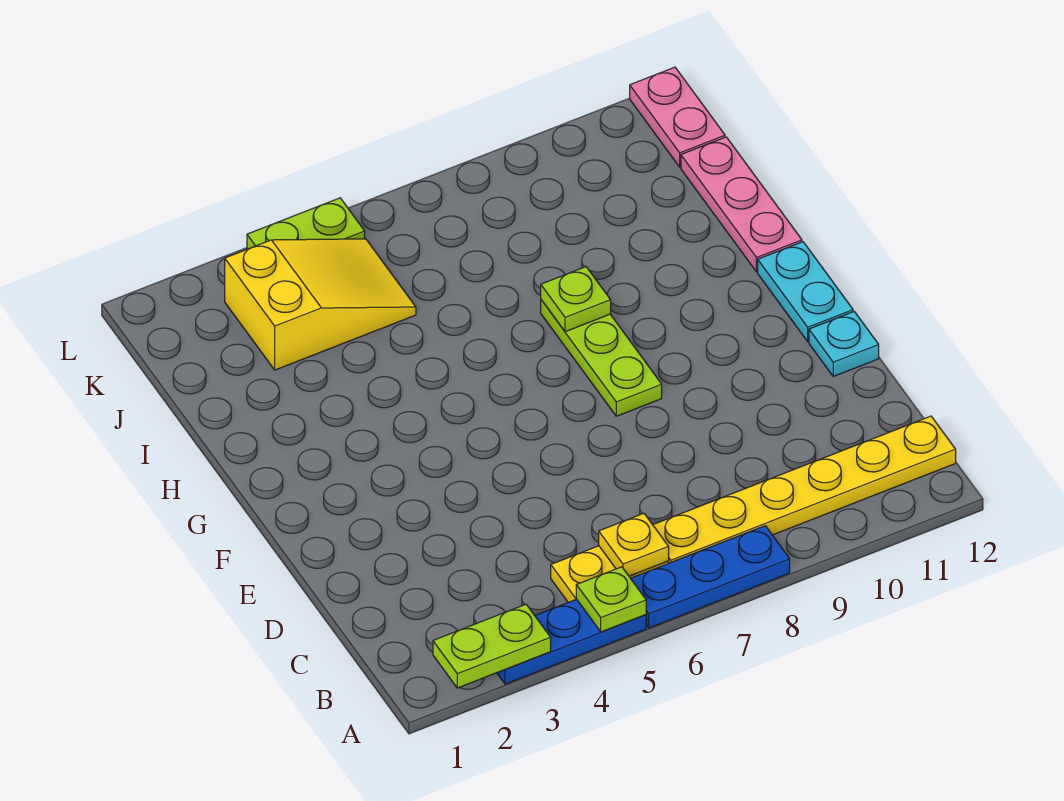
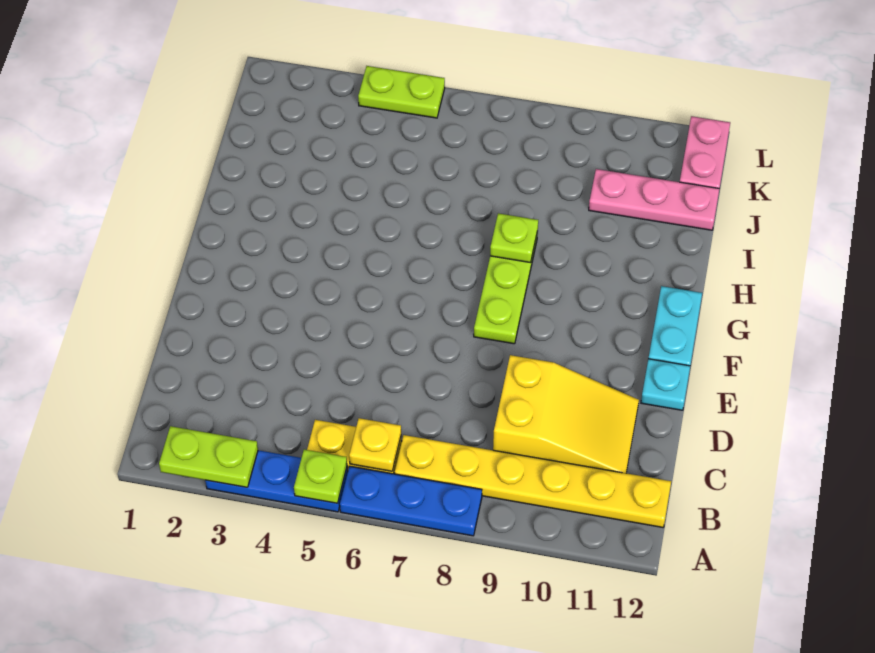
pink 1x3 plate [681,137,802,272] -> pink 1x3 plate turned to [589,169,719,230]
yellow 2x3 slope [225,239,416,370] -> yellow 2x3 slope moved to [493,355,639,473]

